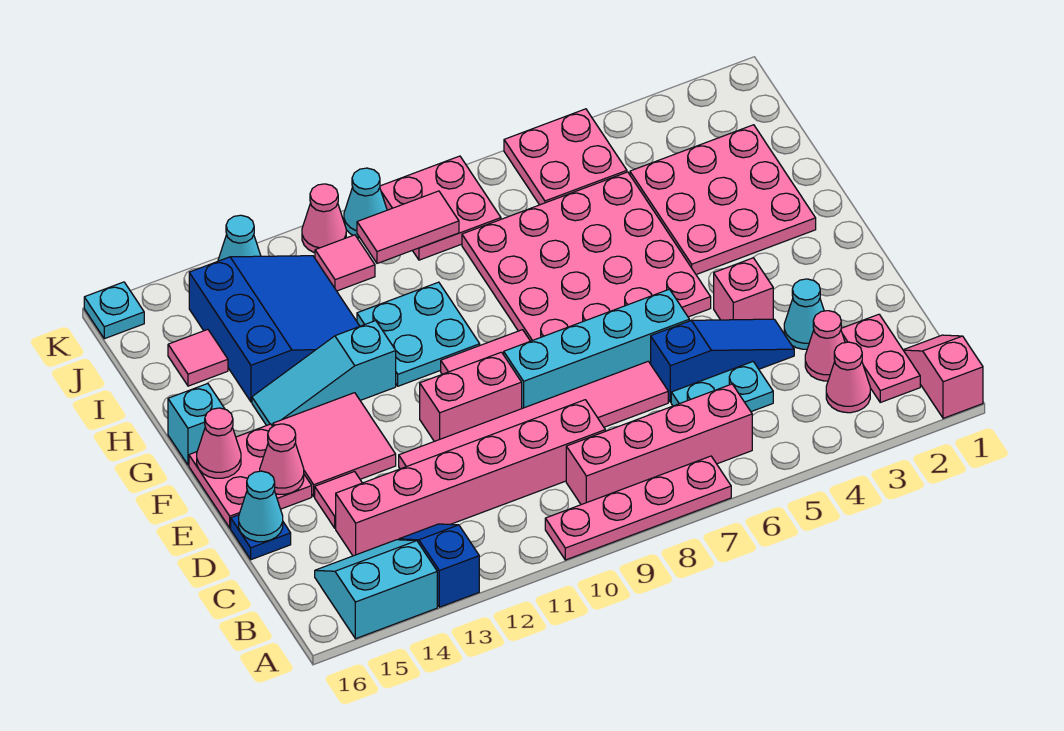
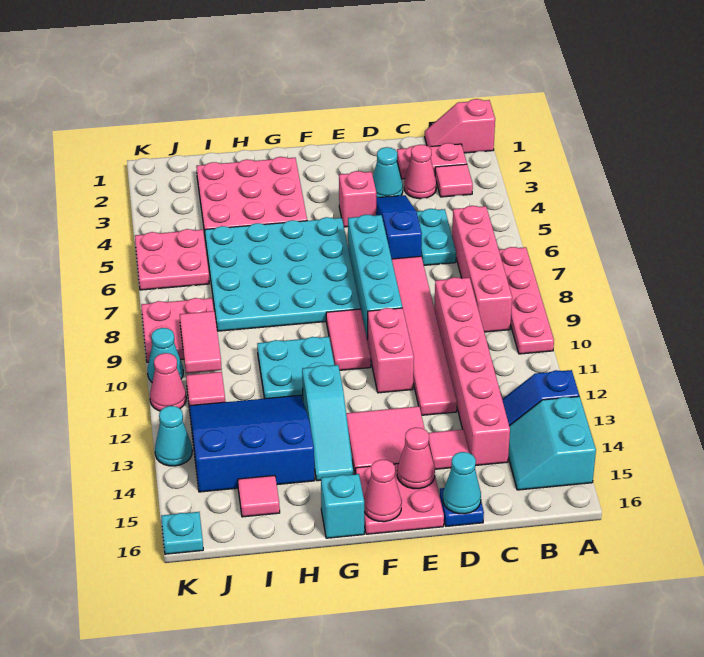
pink 1x1 cone [826,342,870,413] -> pink 1x1 tile [435,164,473,197]
pink 4x4 plate [462,172,711,341] -> cyan 4x4 plate [205,217,361,331]

